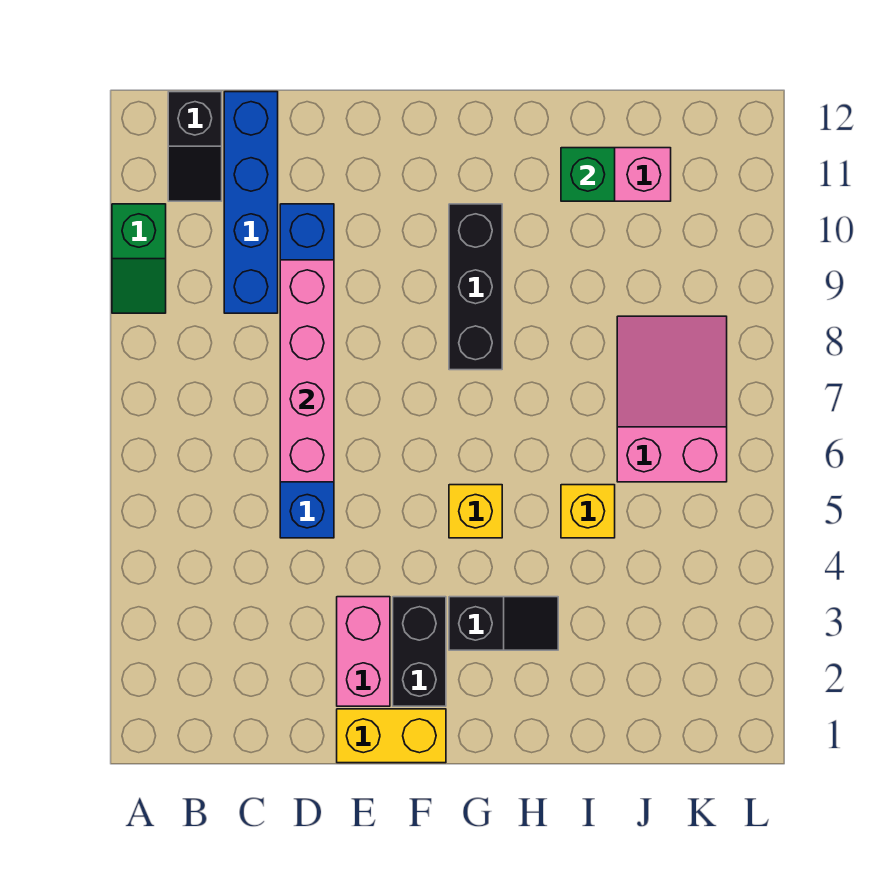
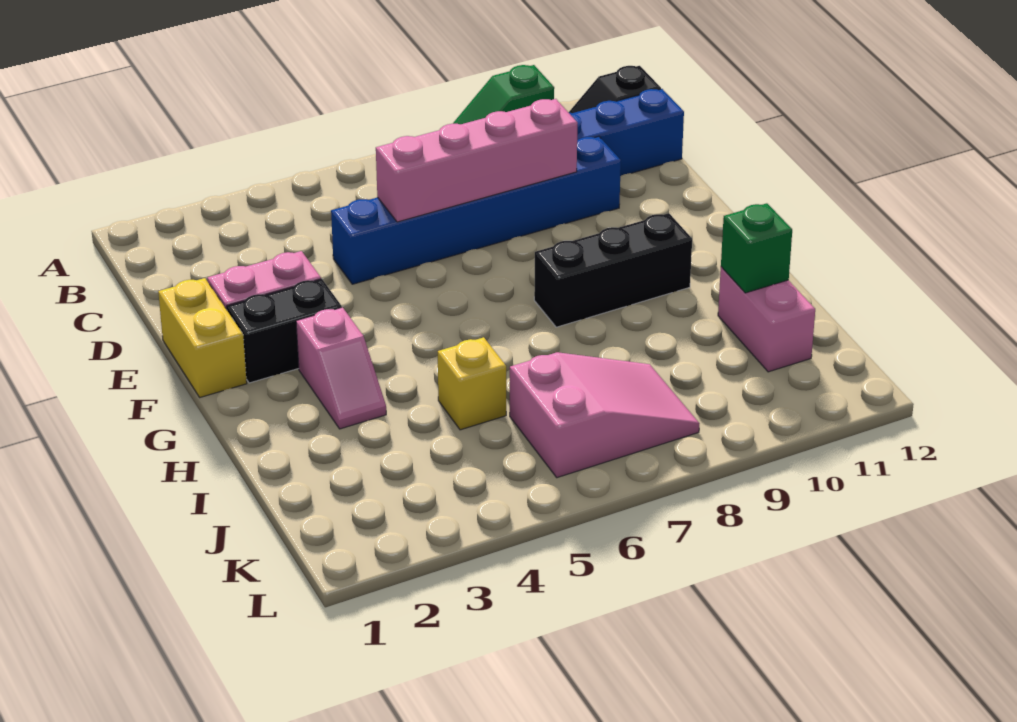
black 1x2 slope [449,597,558,650] -> pink 1x2 slope [296,307,386,429]
yellow 1x1 brick [449,485,502,538] -> none

